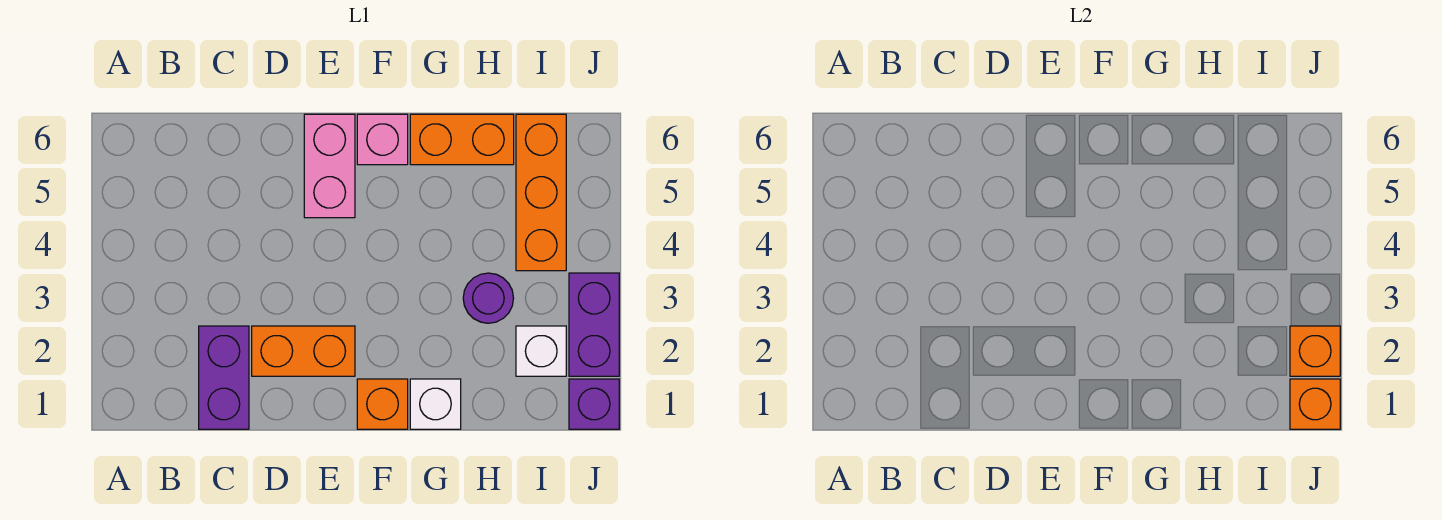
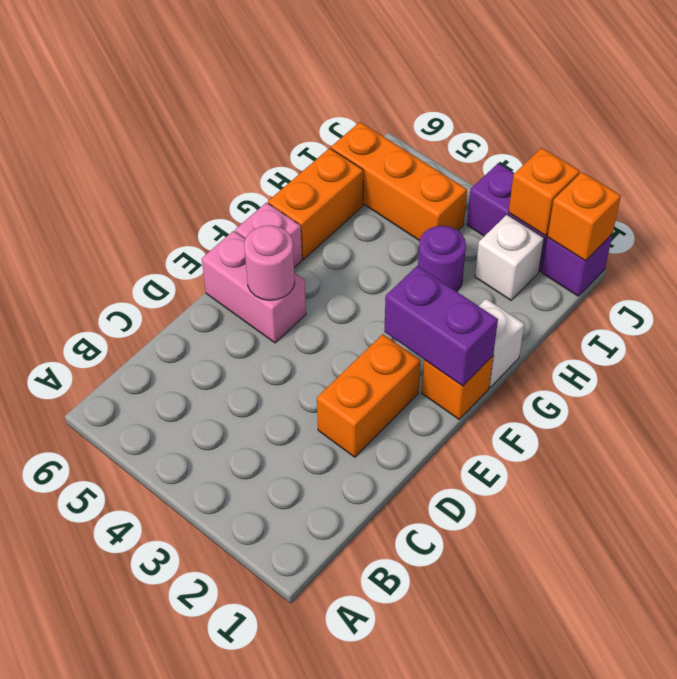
purple 1x2 brick [199,326,249,429] -> purple 1x2 brick moved to [384,266,498,386]
none -> pink 1x1 round brick [244,225,295,300]

